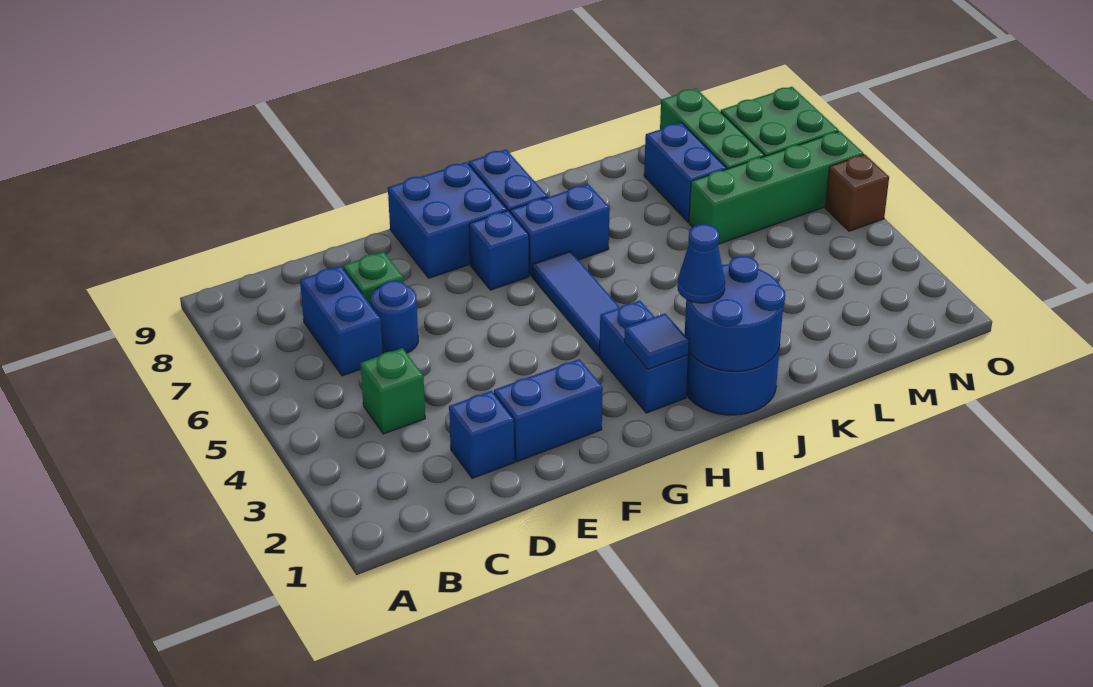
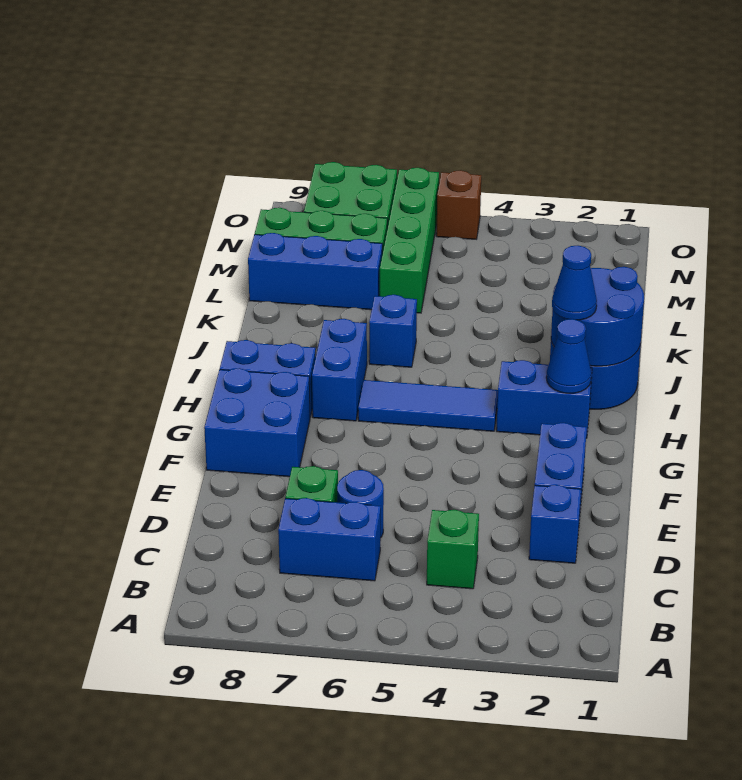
blue 1x1 brick [469,211,529,290] -> blue 1x1 brick moved to [369,295,417,367]
blue 1x1 tile [624,314,689,369] -> blue 1x1 cone [546,319,591,393]
blue 1x2 brick [644,123,727,222] -> blue 1x3 brick [248,233,382,310]

